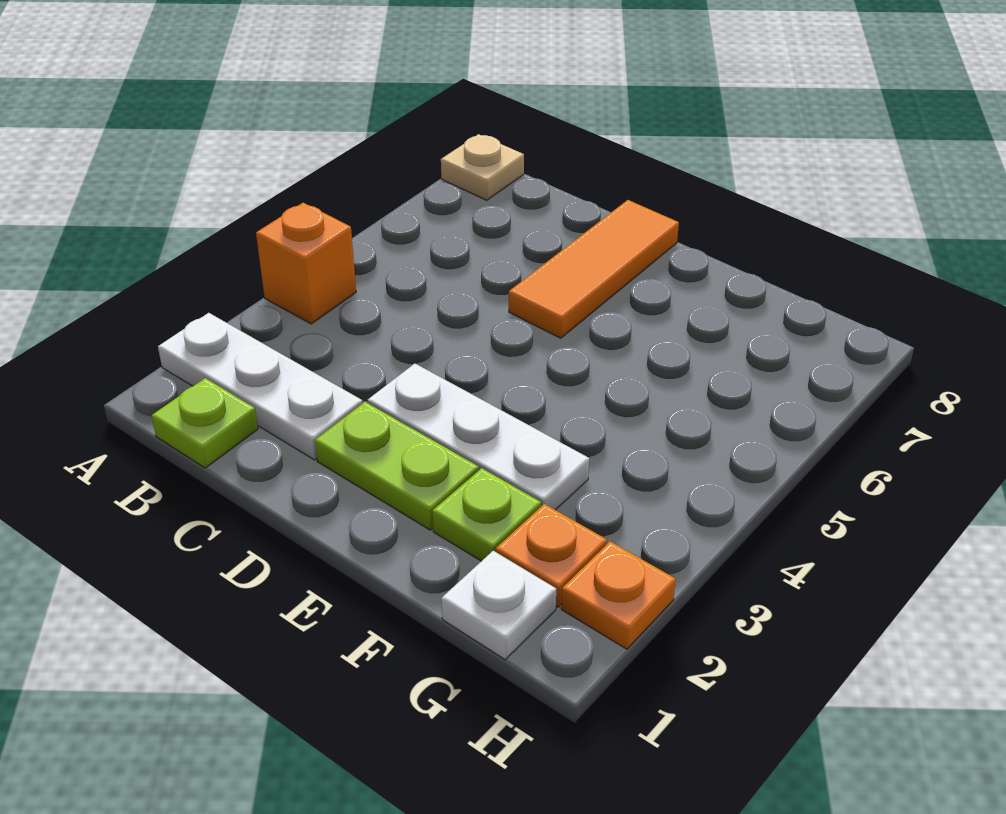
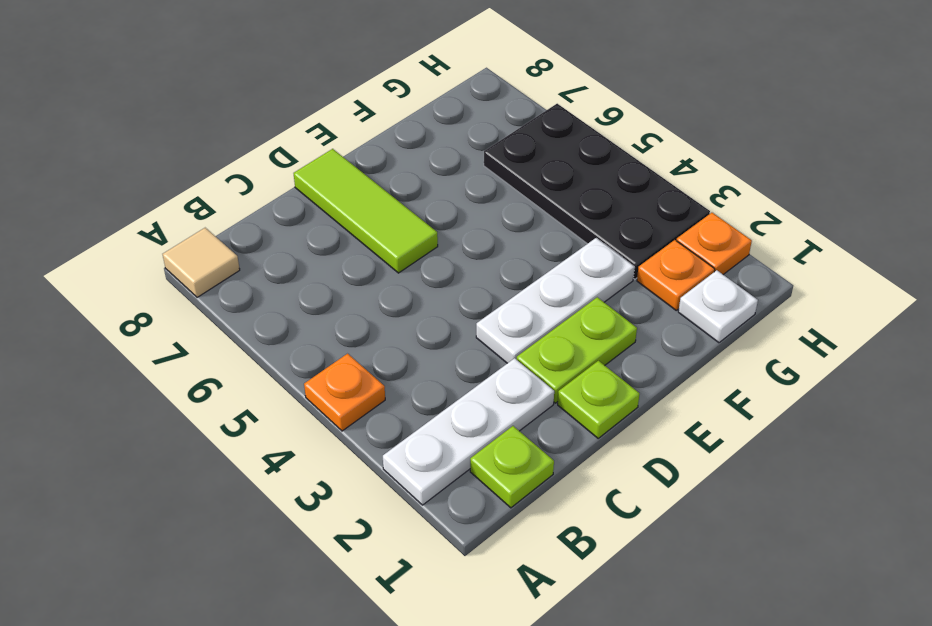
orange 1x1 brick [256,203,356,324] -> orange 1x1 plate [304,354,385,431]
tan 1x1 plate [441,134,524,200] -> tan 1x1 tile [163,228,240,297]
orange 1x3 tile [509,200,679,338] -> lime 1x3 tile [294,149,438,273]
lime 1x1 plate [432,468,541,561] -> lime 1x1 plate moved to [558,361,639,438]
none -> black 2x4 plate [484,104,710,279]

